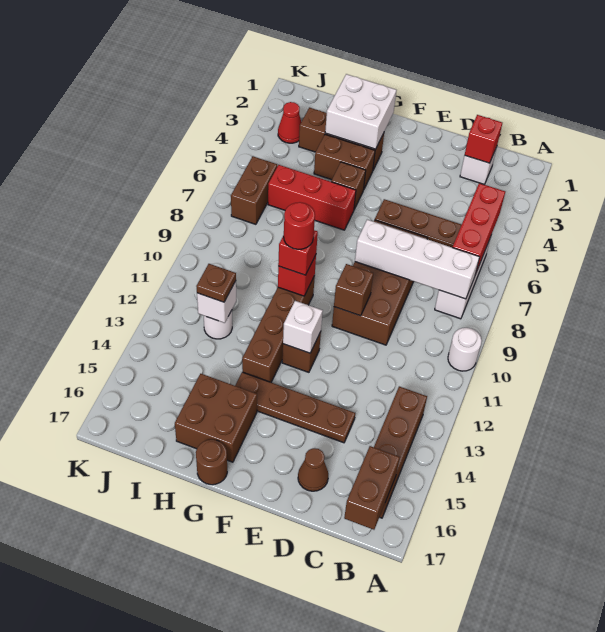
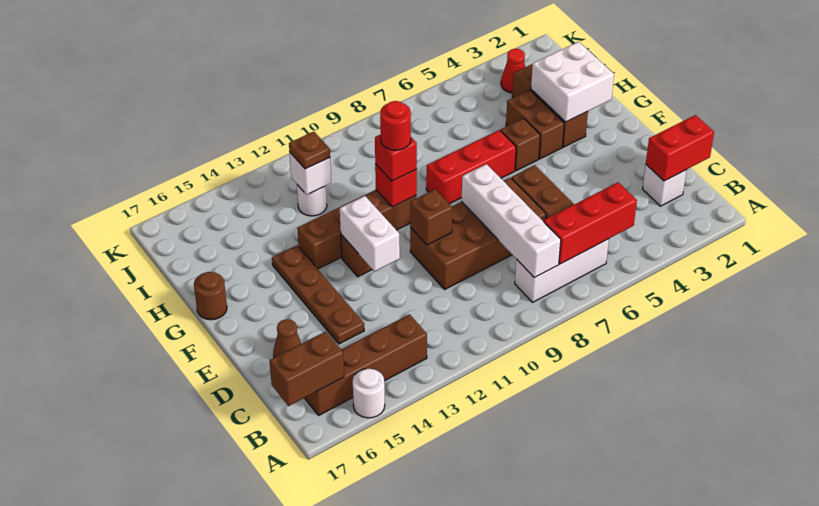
white 1x1 round brick [448,328,482,371] -> white 1x1 round brick moved to [353,369,385,418]
red 1x1 brick [465,115,502,163] -> red 1x2 brick [646,115,714,181]
white 1x1 brick [283,301,323,353] -> white 1x2 brick [340,196,400,271]
red 1x3 brick [268,165,356,230] -> red 1x3 brick turned to [426,130,516,204]
brown 2x2 brick [175,374,257,462] -> none
brown 1x2 brick [231,156,277,224] -> none

